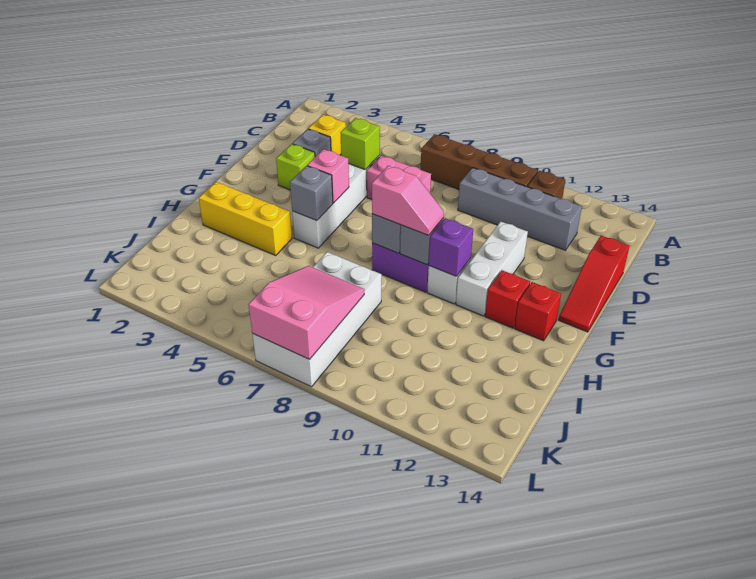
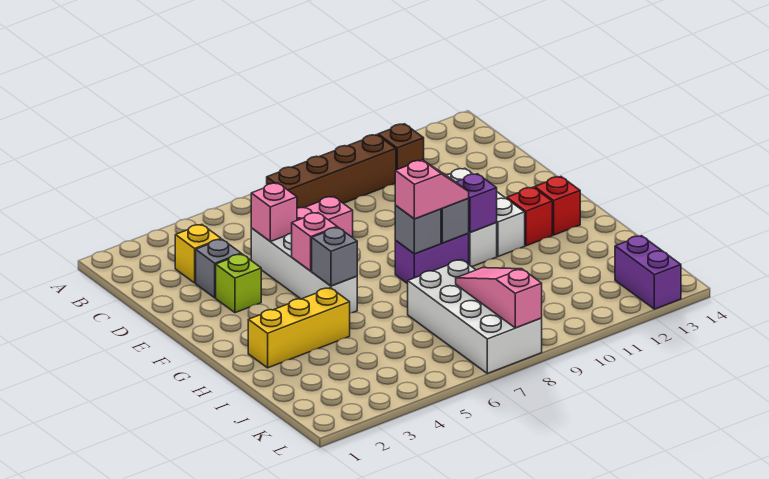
grey 1x4 brick [458,168,582,250] -> none
lime 1x1 brick [341,118,380,170] -> pink 1x1 brick [251,183,297,242]
red 1x3 slope [559,236,629,332] -> none
pink 2x3 slope [249,266,364,359] -> pink 1x3 slope [456,268,542,328]
none -> purple 1x2 brick [615,236,681,309]

